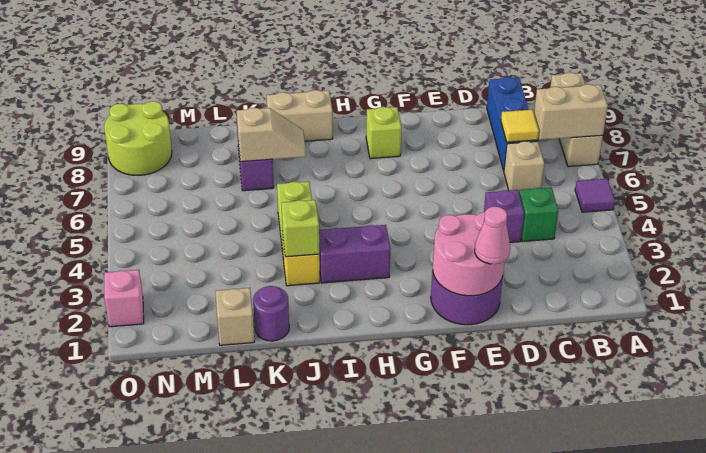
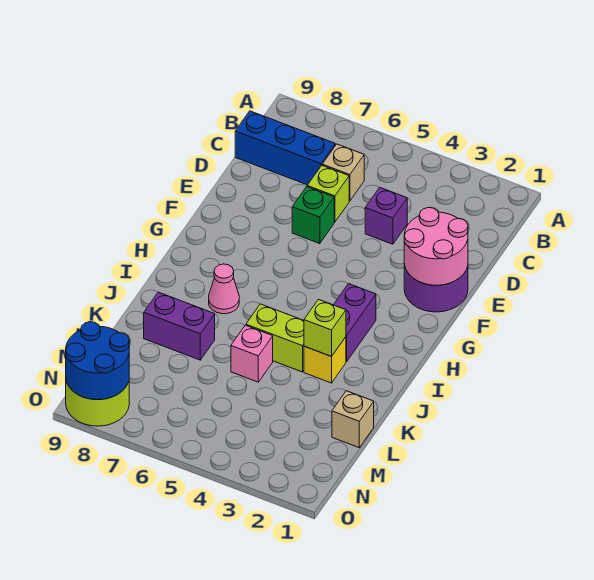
purple 1x1 tile [575,179,615,212] -> none
tan 1x3 brick [550,73,603,167] -> none
tan 1x2 brick [534,84,608,140] -> none
green 1x1 brick [519,187,558,241] -> green 1x1 brick moved to [292,187,334,244]
yellow 1x1 tile [501,110,539,142] -> none
pink 1x1 cone [475,206,510,264] -> pink 1x1 cone moved to [209,264,239,314]
lime 1x1 brick [366,107,402,159] -> lime 1x1 brick moved to [307,166,349,222]
tan 1x2 brick [267,90,333,141] -> none
tan 1x2 slope [237,108,306,162] -> none
purple 1x1 round brick [253,286,289,341] -> none
none -> blue 2x2 round brick [66,322,129,400]
pink 1x1 brick [104,270,144,327] -> pink 1x1 brick moved to [231,325,273,382]

